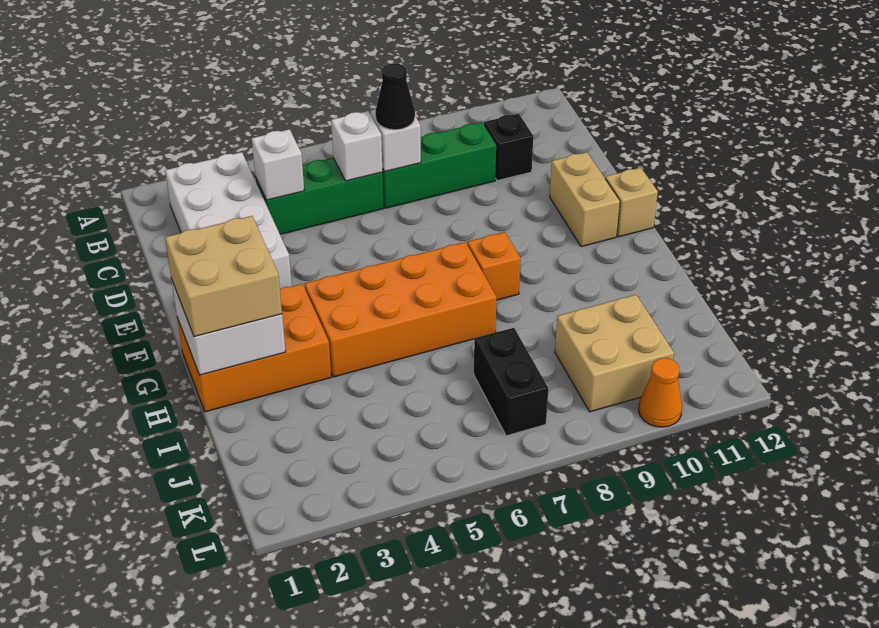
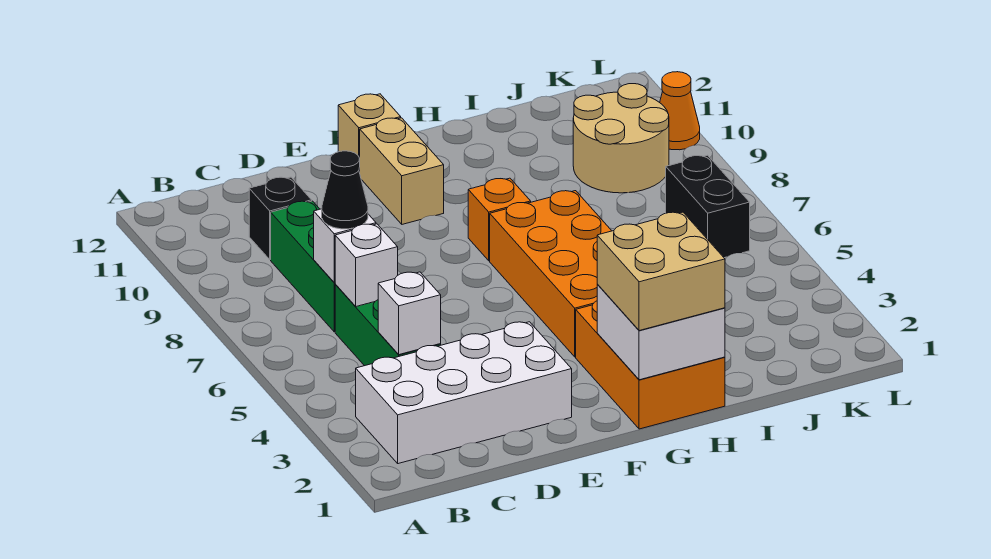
tan 1x2 brick [550,152,620,247] -> tan 1x2 brick turned to [360,118,444,224]
black 1x2 brick [474,328,548,436] -> black 1x2 brick turned to [666,155,750,258]
tan 2x2 brick [555,295,674,412] -> tan 2x2 round brick [573,84,669,193]

